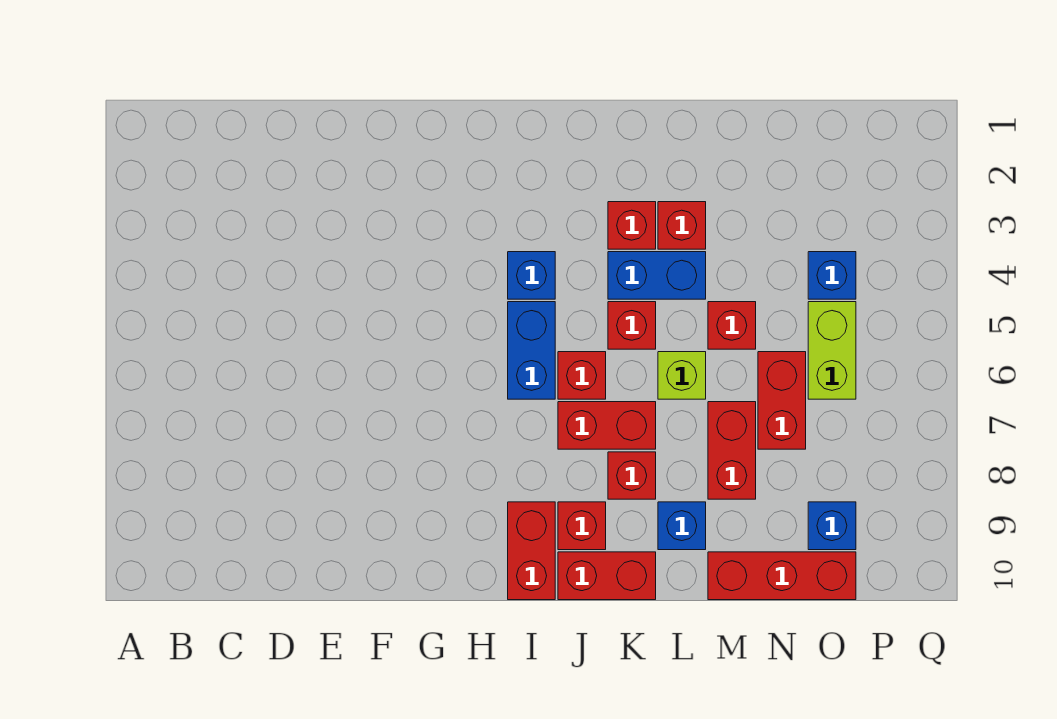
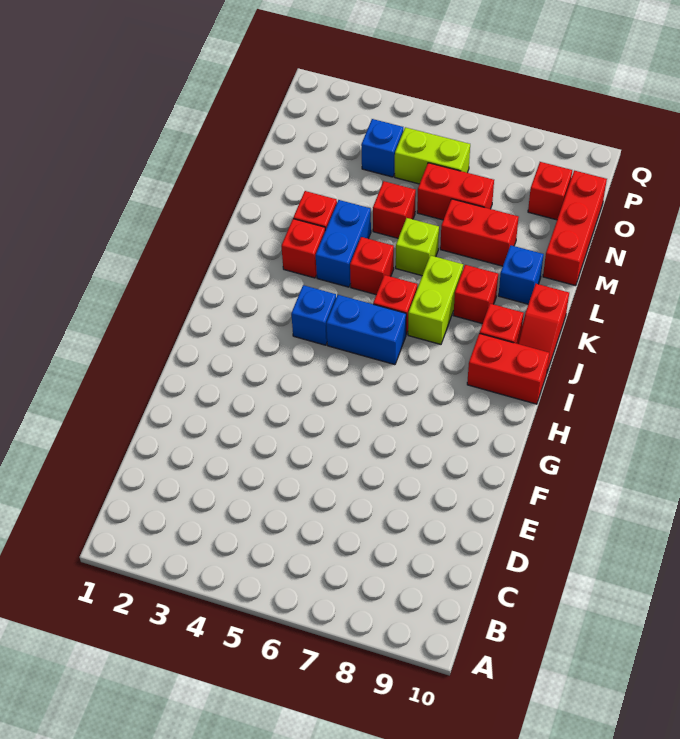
red 1x2 brick [558,402,656,449] -> lime 1x2 brick [408,255,463,344]
red 1x2 brick [558,552,656,600] -> red 1x2 slope [518,284,569,372]
blue 1x1 brick [808,502,856,550] -> red 1x1 brick [528,162,572,220]

